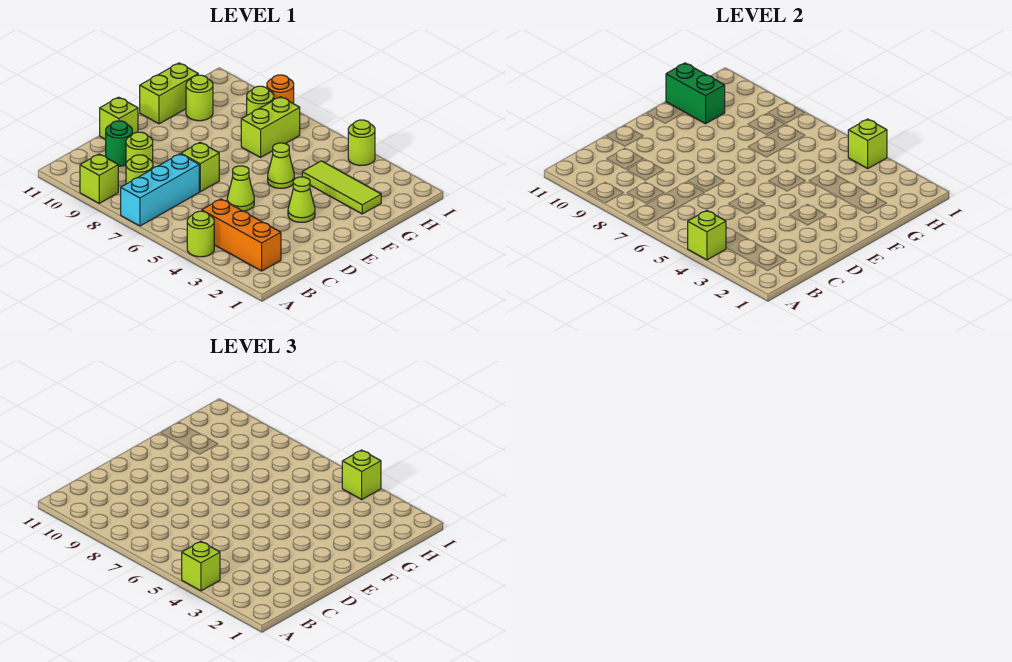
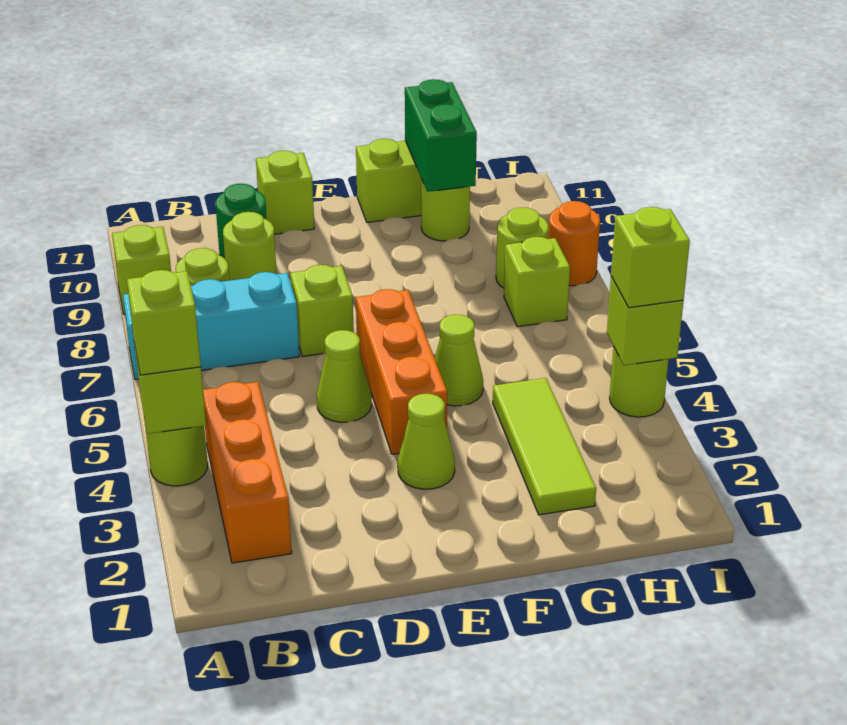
none -> orange 1x3 brick [356,289,447,454]
lime 1x2 brick [241,97,300,157] -> lime 1x1 brick [504,237,570,327]

